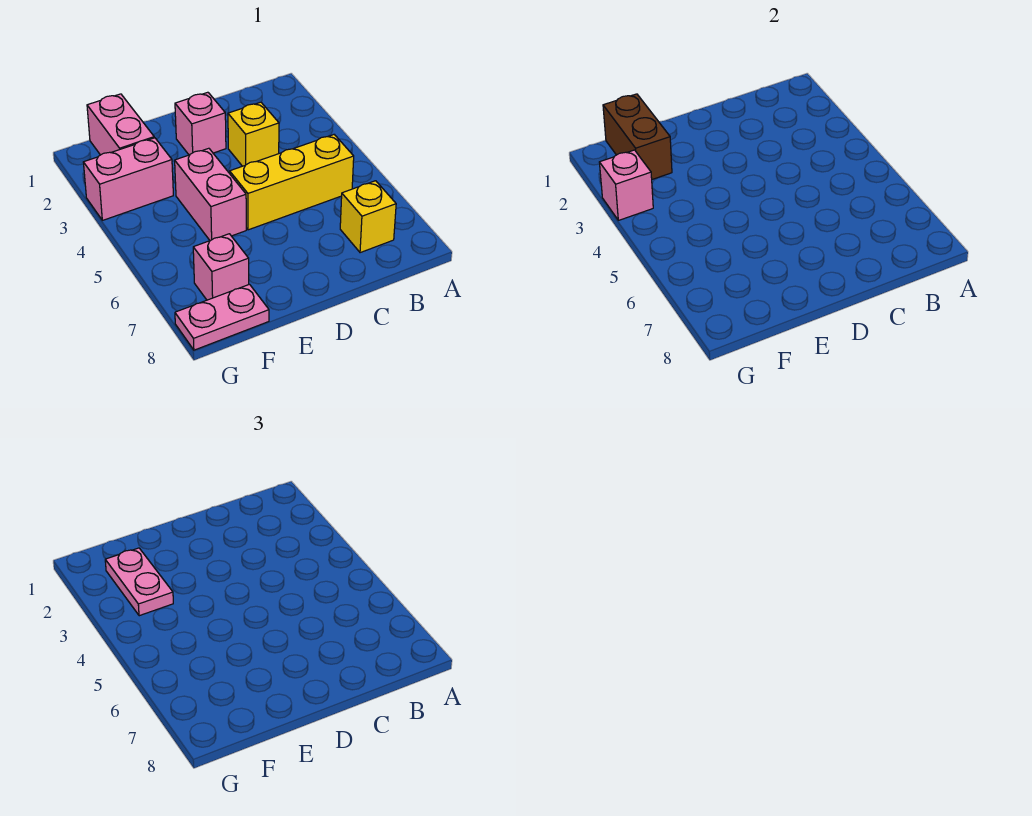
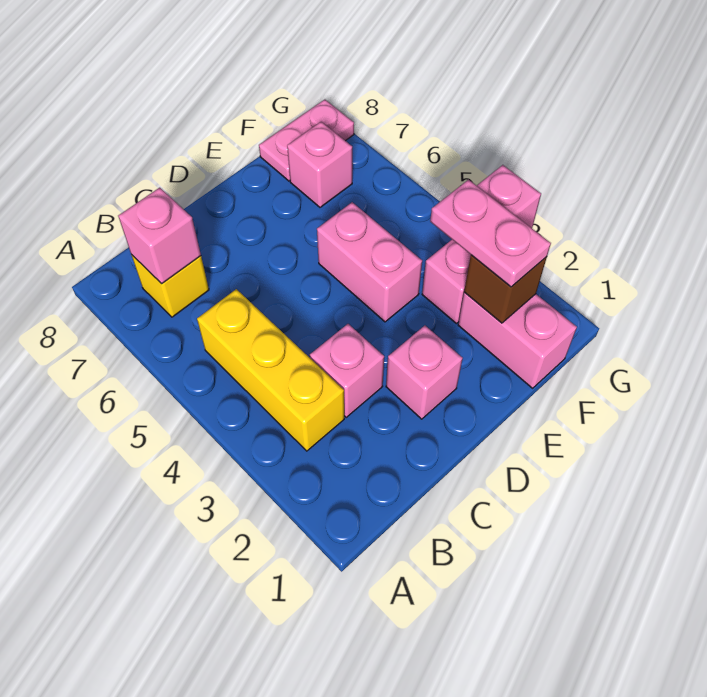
yellow 1x3 brick [230,135,354,230] -> yellow 1x3 brick turned to [197,289,344,451]
none -> pink 1x1 brick [118,188,201,284]
yellow 1x1 brick [228,102,279,166] -> pink 1x1 brick [310,324,384,417]
brown 1x2 brick [603,94,672,179] -> brown 1x1 brick [464,255,547,323]

